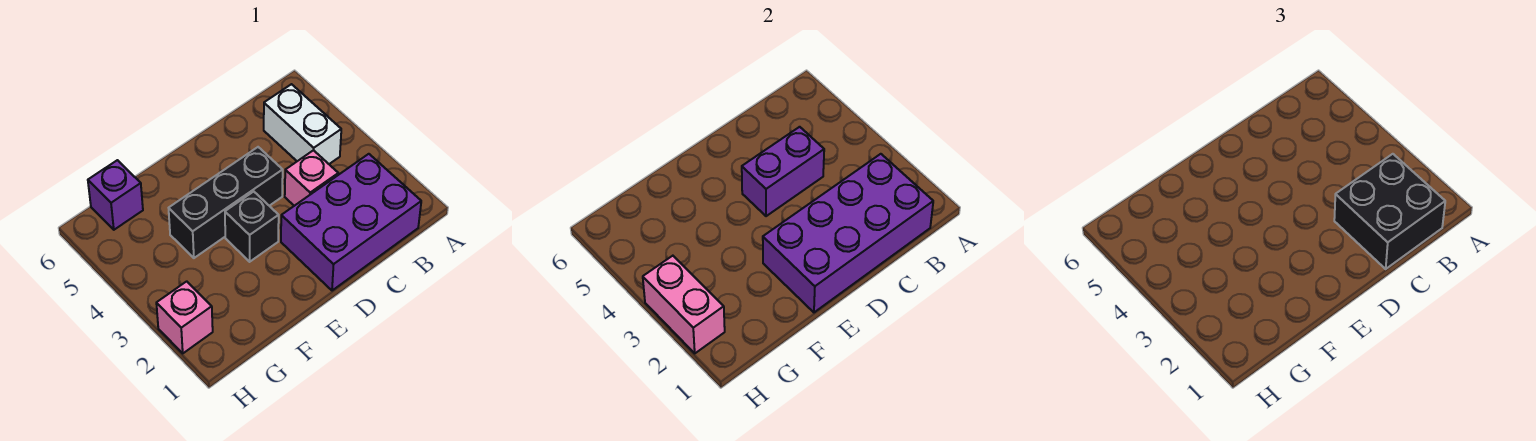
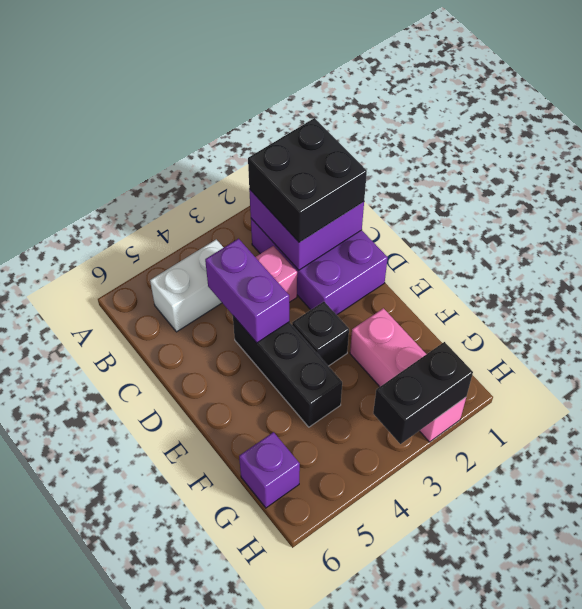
purple 2x4 brick [763,154,933,312] -> purple 2x2 brick [249,189,364,270]
pink 1x1 brick [156,281,213,353] -> pink 1x3 brick [350,308,466,442]
pink 1x2 brick [643,256,725,353] -> black 1x2 brick [373,342,473,444]

